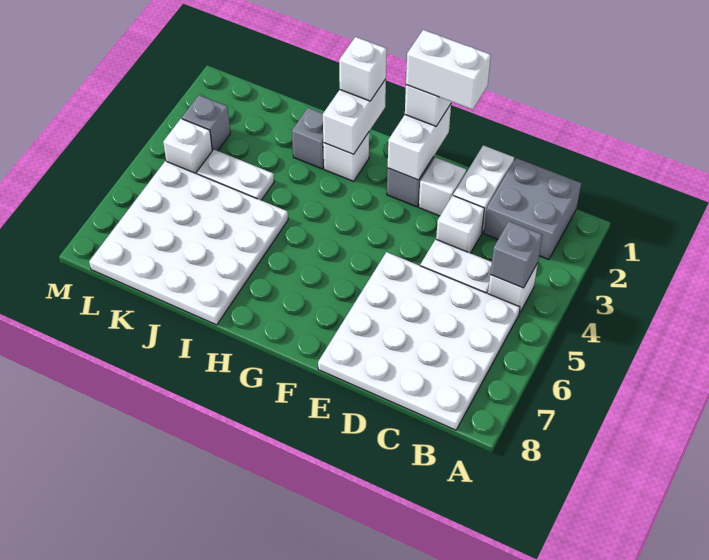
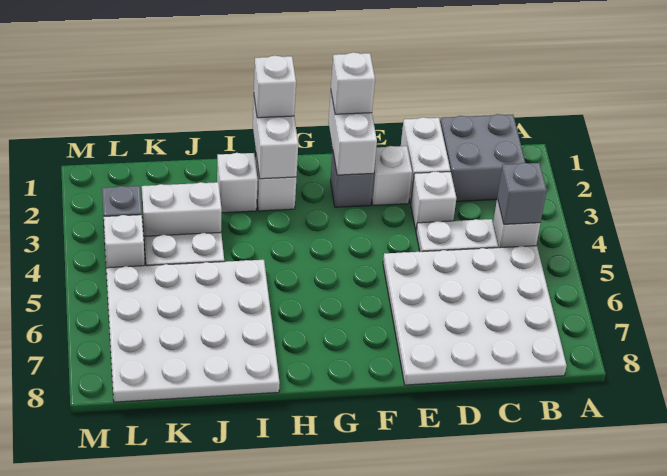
white 1x2 brick [406,30,491,109] -> white 1x2 brick moved to [142,182,222,245]
grey 1x1 brick [292,108,324,169] -> white 1x1 brick [217,153,258,213]

